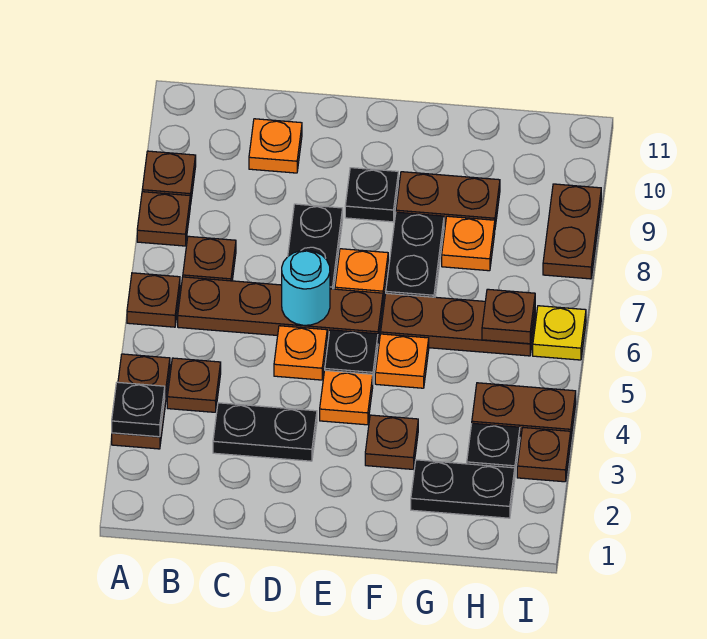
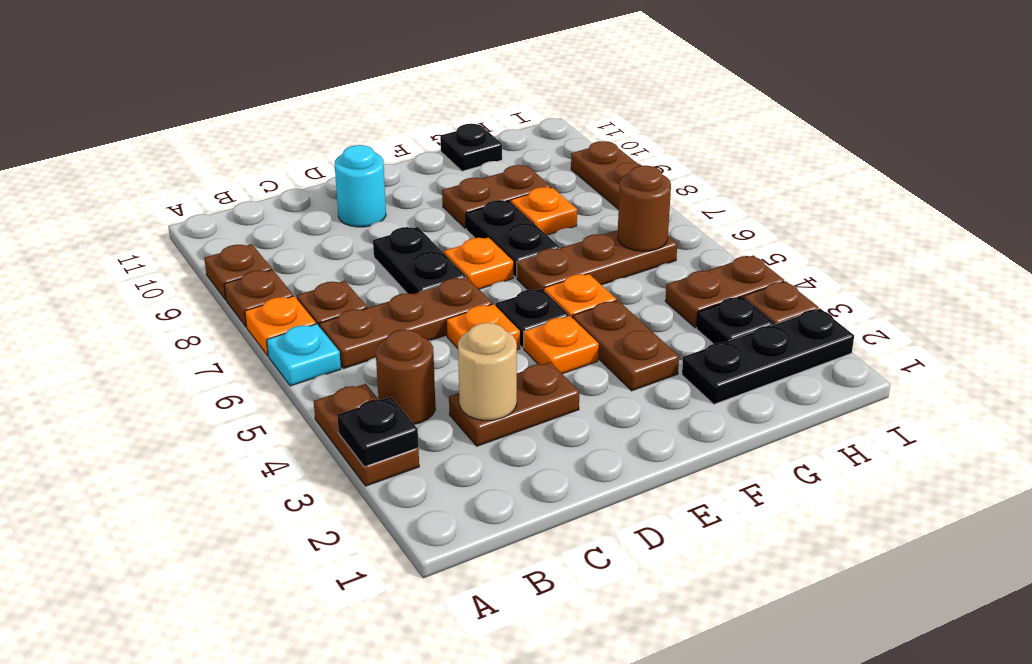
brown 1x1 plate [127,273,180,327] -> cyan 1x1 plate [267,324,341,386]
brown 1x1 plate [167,358,221,412] -> brown 1x1 round brick [376,329,435,424]
brown 1x4 plate [178,277,383,341] -> brown 1x3 plate [319,277,492,369]
black 1x2 plate [213,403,317,461] -> brown 1x2 plate [449,362,579,446]
none -> tan 1x1 round brick [458,323,517,420]
orange 1x1 plate [249,119,302,173] -> orange 1x1 plate moved to [245,296,316,356]
cyan 1x1 round brick [282,250,330,325] -> cyan 1x1 round brick moved to [335,145,386,227]
black 1x1 plate [345,168,398,222] -> black 1x1 plate moved to [440,124,502,171]
brown 1x1 plate [365,415,418,469] -> brown 1x2 plate [573,300,679,391]
black 1x2 plate [411,460,515,518] -> black 1x3 plate [682,309,854,404]
brown 1x1 plate [482,289,535,344] -> brown 1x1 round brick [618,166,671,251]
yellow 1x1 plate [533,306,586,360] -> none

